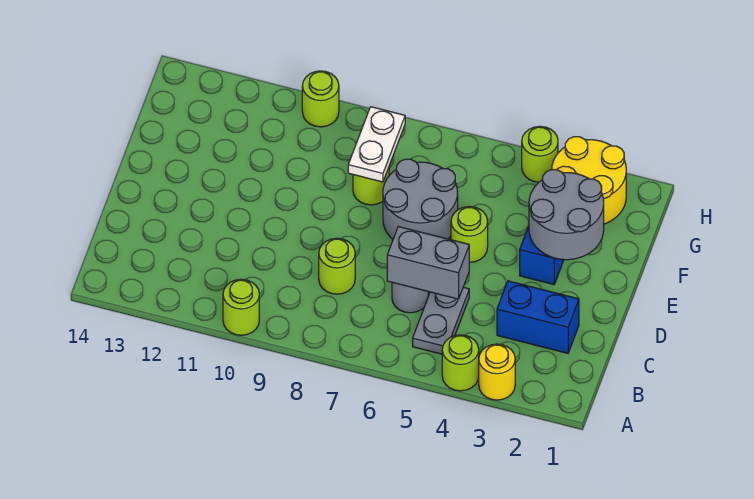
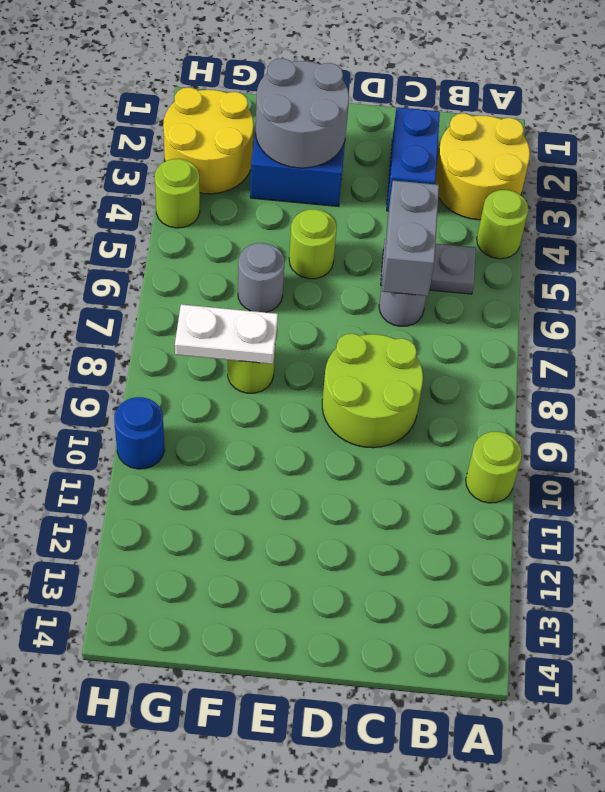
yellow 1x1 round brick [479,344,515,400] -> yellow 2x2 round brick [435,113,530,220]
lime 1x1 round brick [319,238,355,294] -> lime 2x2 round brick [322,333,423,448]
grey 2x2 round brick [383,159,458,239] -> grey 1x1 round brick [238,243,284,312]
lime 1x1 round brick [302,71,339,127] -> blue 1x1 round brick [114,397,164,469]

